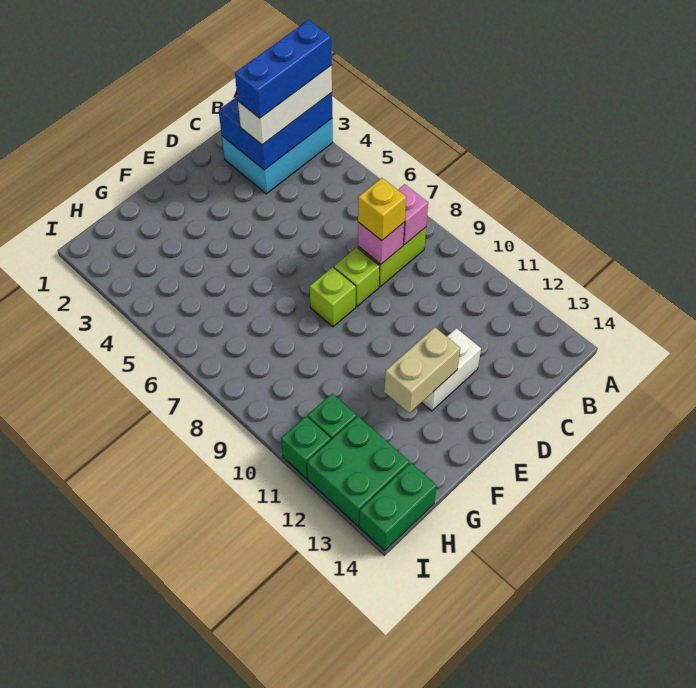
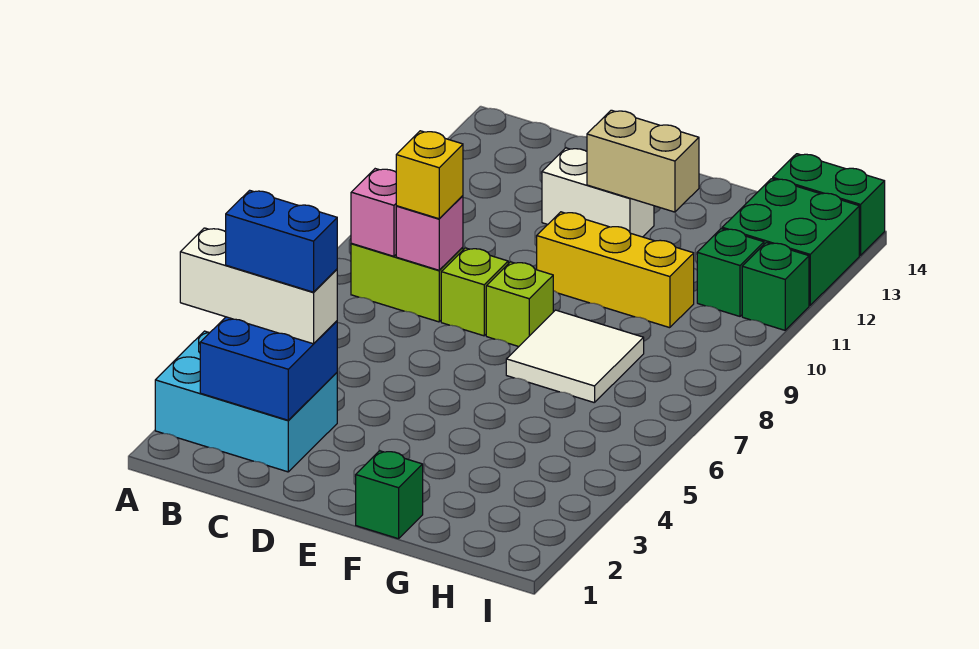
blue 2x3 brick [219,93,332,170] -> blue 2x2 brick [200,317,337,420]
blue 1x3 brick [235,20,332,118] -> blue 1x2 brick [226,190,337,292]
none -> yellow 1x3 brick [537,212,694,328]
none -> green 1x1 brick [356,451,423,539]
none -> white 2x2 tile [506,310,644,403]

